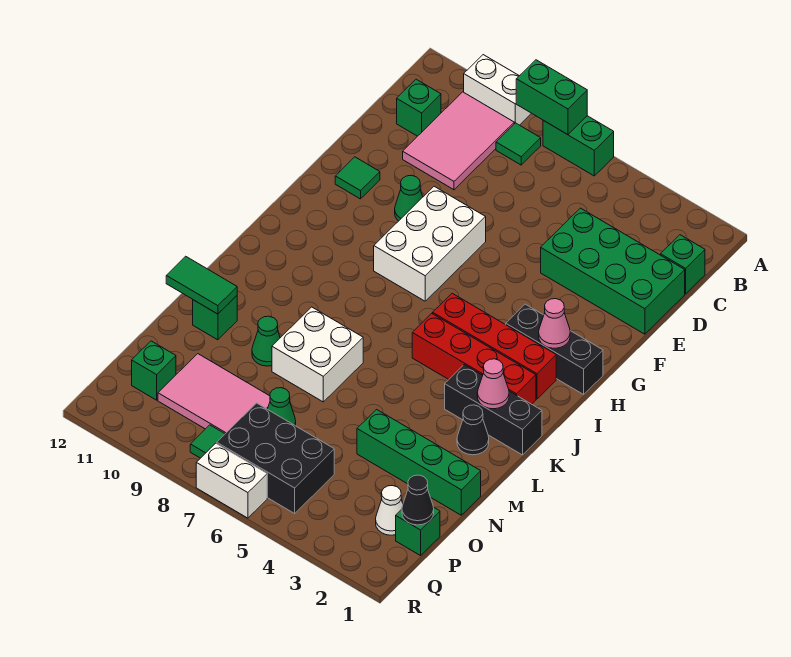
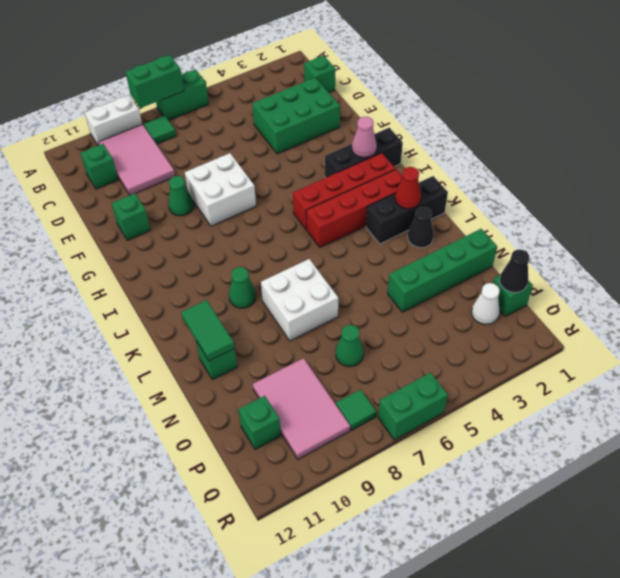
green 2x4 brick [541,208,685,334] -> green 2x3 brick [252,78,340,154]
white 2x3 brick [374,186,486,301] -> white 2x2 brick [185,153,256,226]
green 1x1 tile [335,157,380,199] -> green 1x1 brick [112,193,150,240]
pink 1x1 cone [477,359,509,409] -> red 1x1 cone [395,167,421,209]
green 1x1 cone [252,316,280,366] -> green 1x1 cone moved to [229,267,256,308]
green 1x2 tile [166,256,237,314] -> green 1x2 tile turned to [181,300,235,361]
pink 2x3 tile [158,354,270,434] -> pink 2x3 tile turned to [253,358,350,459]
black 2x3 brick [217,403,334,513] -> none
white 1x2 brick [196,443,267,518] -> green 1x2 brick [378,373,448,440]

